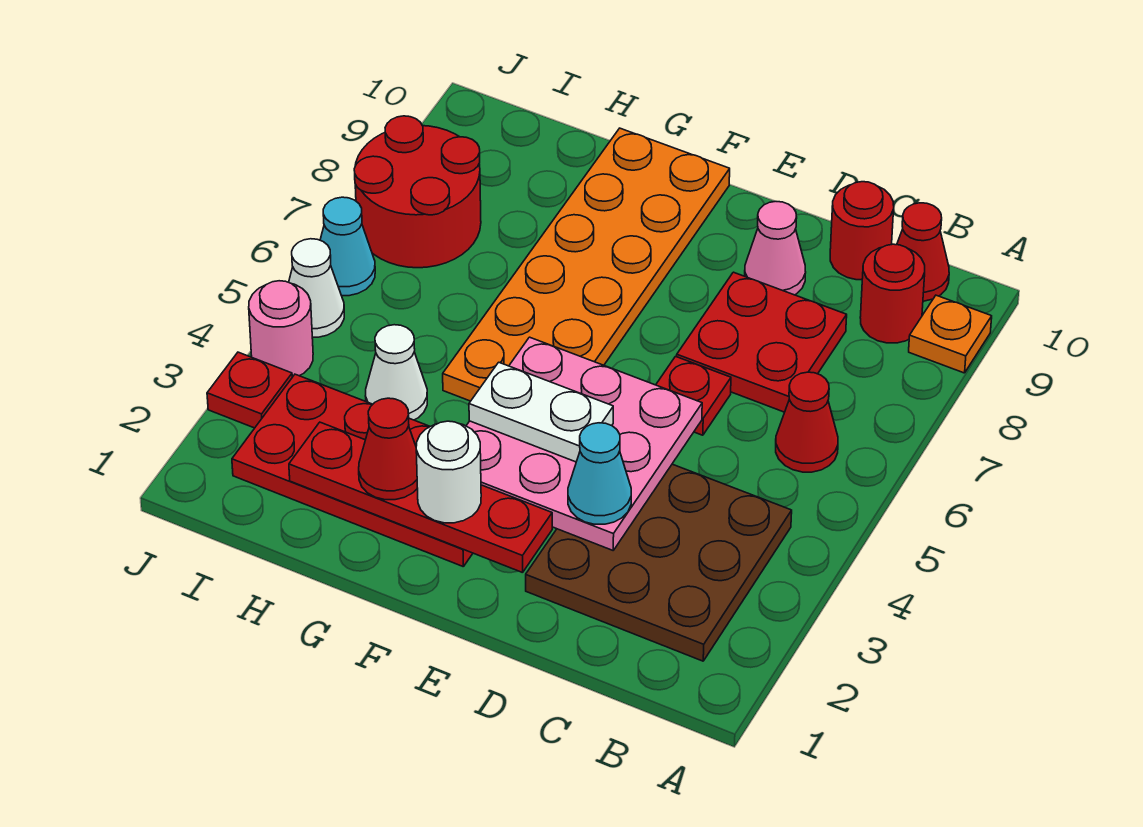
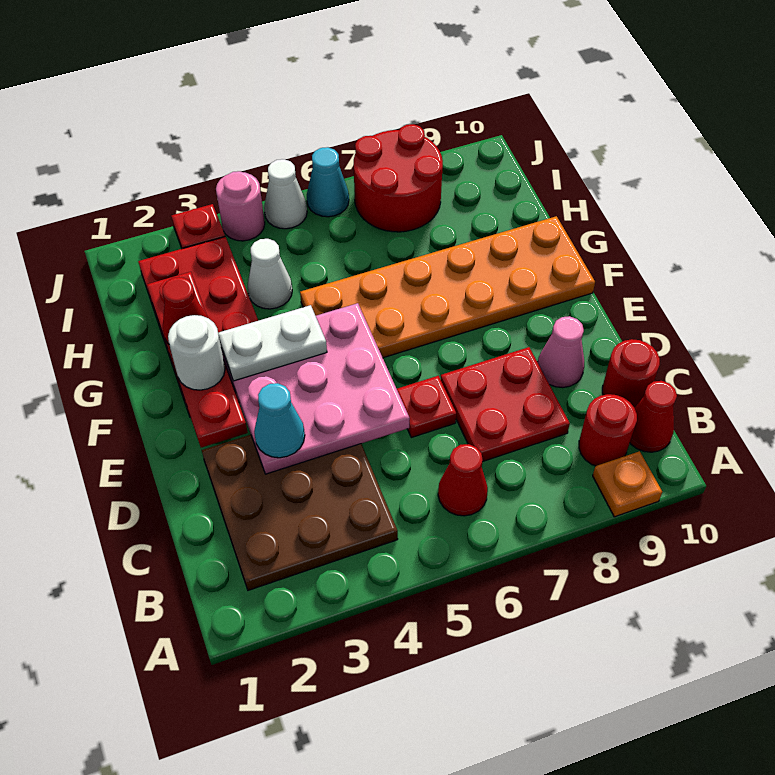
white 1x2 plate [469,362,613,462] -> white 1x2 plate turned to [218,305,327,381]

